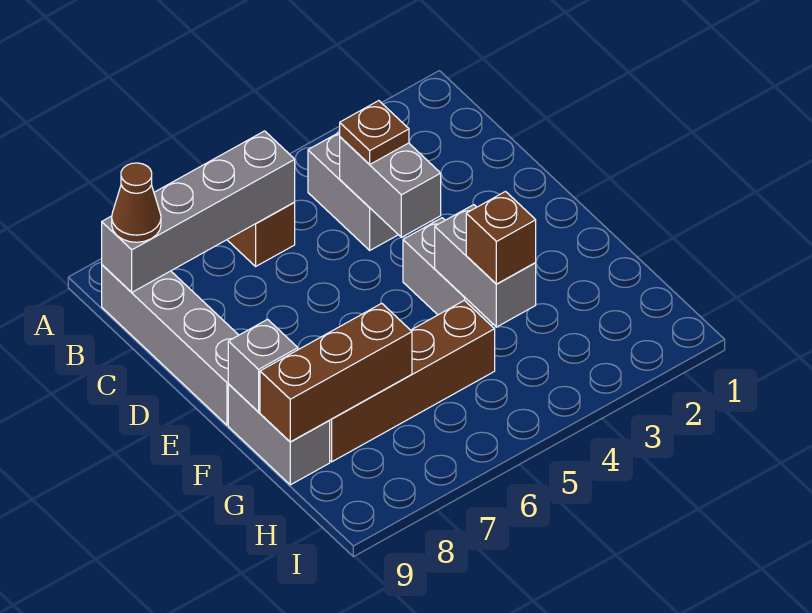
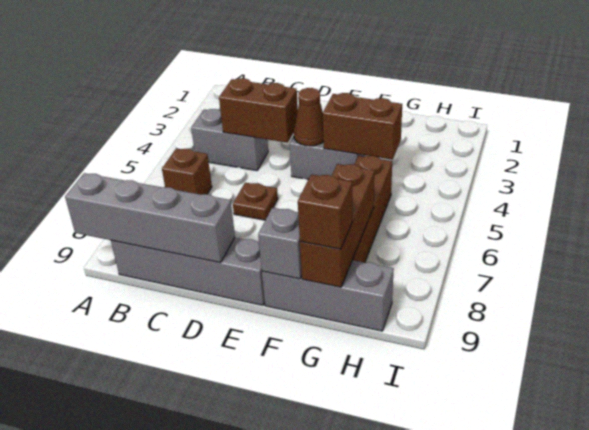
grey 1x4 brick [102,131,295,292] -> grey 1x4 brick turned to [65,173,235,263]
brown 1x1 cone [112,163,161,242] -> brown 1x1 cone moved to [294,88,324,146]
grey 1x2 brick [340,137,441,237] -> brown 1x2 brick [219,78,298,143]
brown 1x1 plate [340,101,409,164] -> brown 1x1 plate moved to [233,183,278,220]
grey 1x2 brick [435,205,536,327] -> brown 1x2 brick [323,93,402,160]
grey 1x2 brick [228,384,330,485] -> grey 1x3 brick [262,260,394,331]
brown 1x1 brick [466,192,536,284] -> brown 1x1 brick moved to [298,174,352,249]

